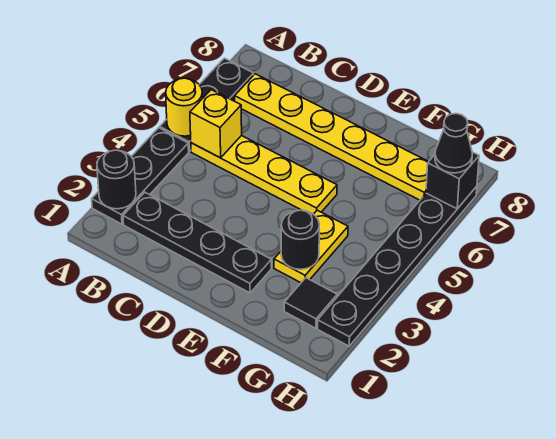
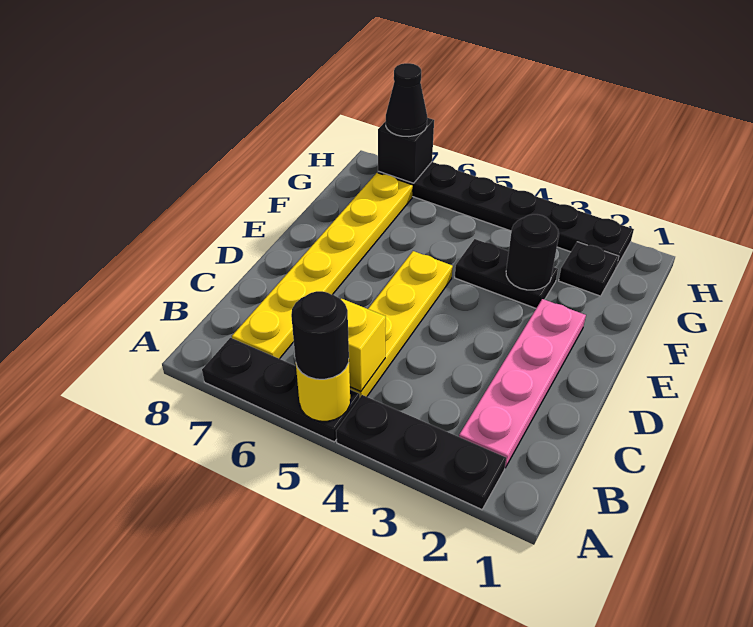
black 1x1 round brick [97,150,136,209] -> black 1x1 round brick moved to [291,291,349,379]
black 1x4 plate [123,192,271,293] -> pink 1x4 plate [459,299,586,468]
yellow 1x2 plate [274,210,348,283] -> black 1x2 plate [455,239,558,308]
black 1x1 tile [284,278,337,328] -> black 1x1 plate [559,242,619,296]

